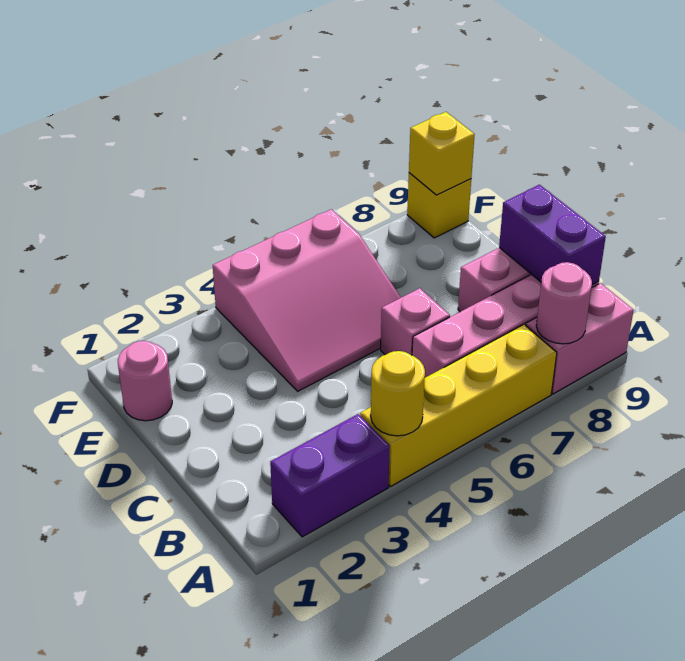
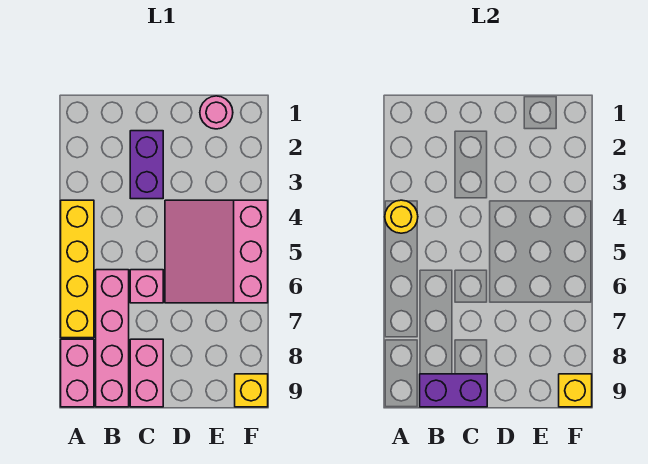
purple 1x2 brick [270,414,390,537] -> purple 1x2 brick moved to [130,131,163,199]
pink 1x1 round brick [536,262,592,344] -> none

